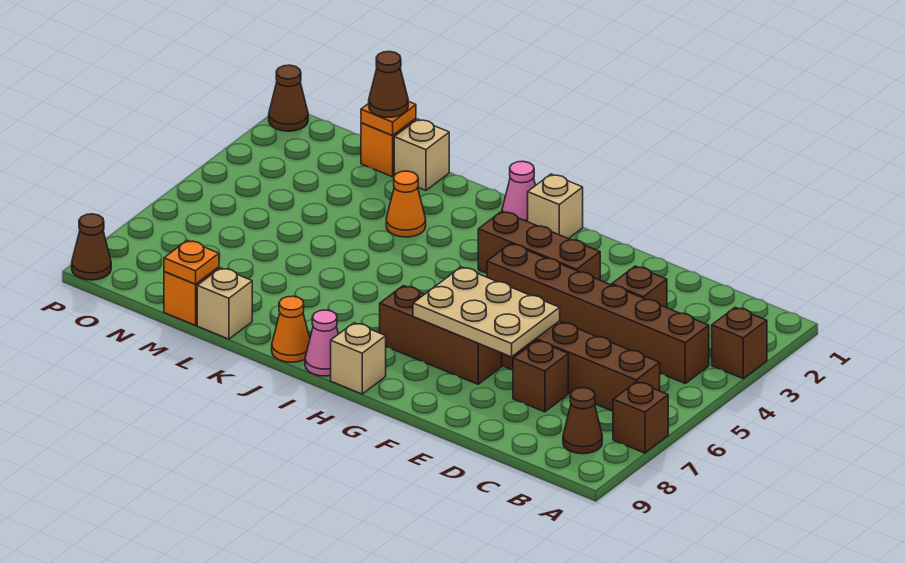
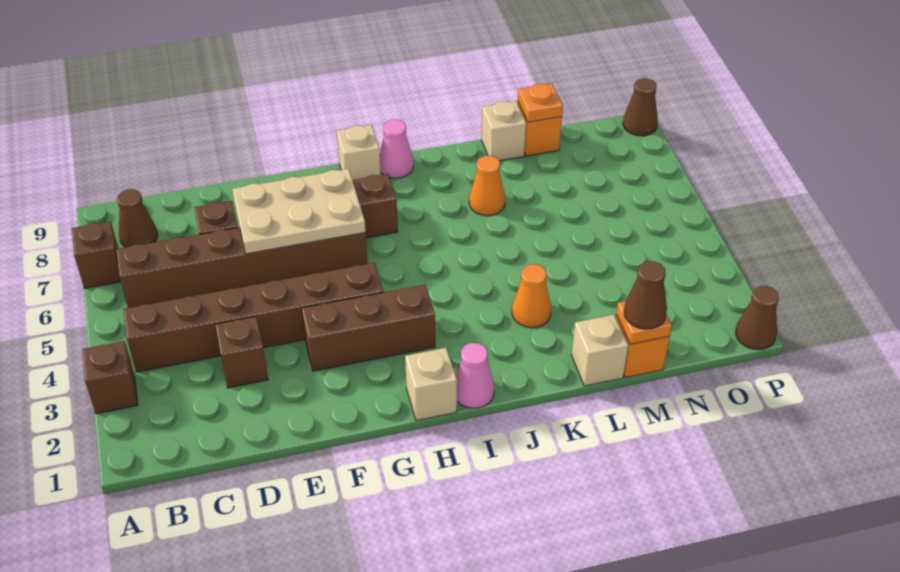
orange 1x1 cone [272,296,310,362] -> orange 1x1 cone moved to [469,156,505,216]

